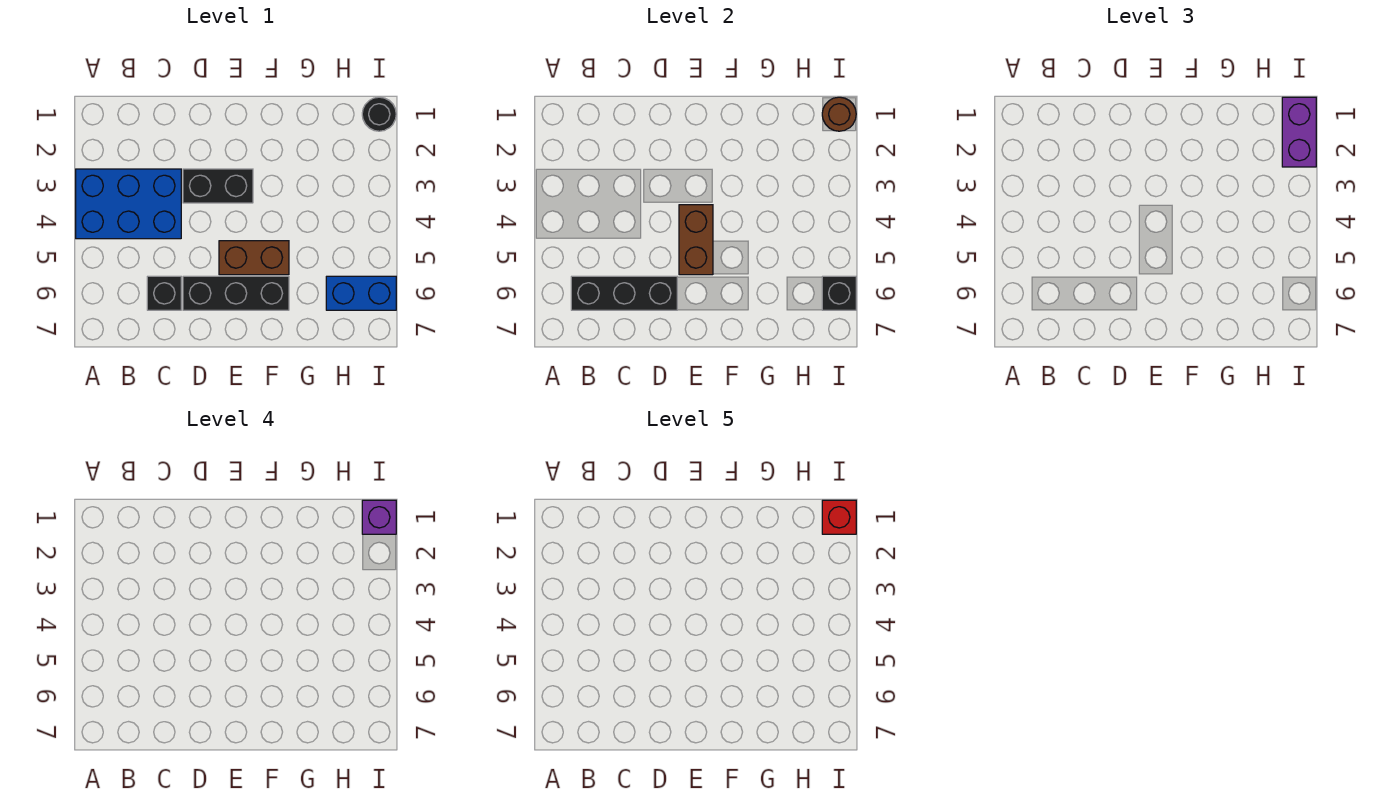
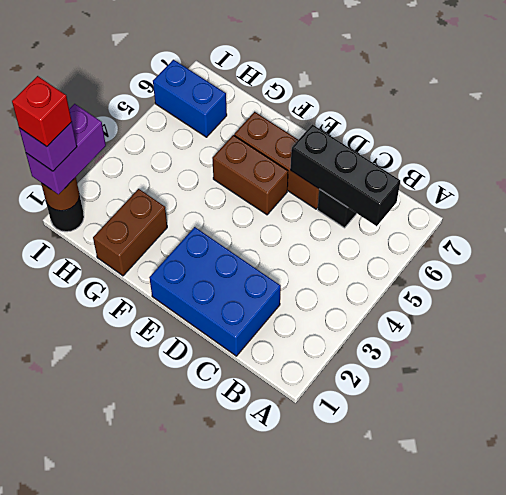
blue 2x3 brick [76,169,181,239] -> blue 2x3 brick moved to [149,227,281,356]
black 1x2 brick [183,169,253,203] -> none
black 1x3 brick [183,276,289,310] -> brown 1x3 brick [234,112,319,209]
brown 1x2 brick [679,205,713,275] -> brown 1x2 brick moved to [93,189,167,276]
black 1x1 brick [822,276,856,310] -> none

